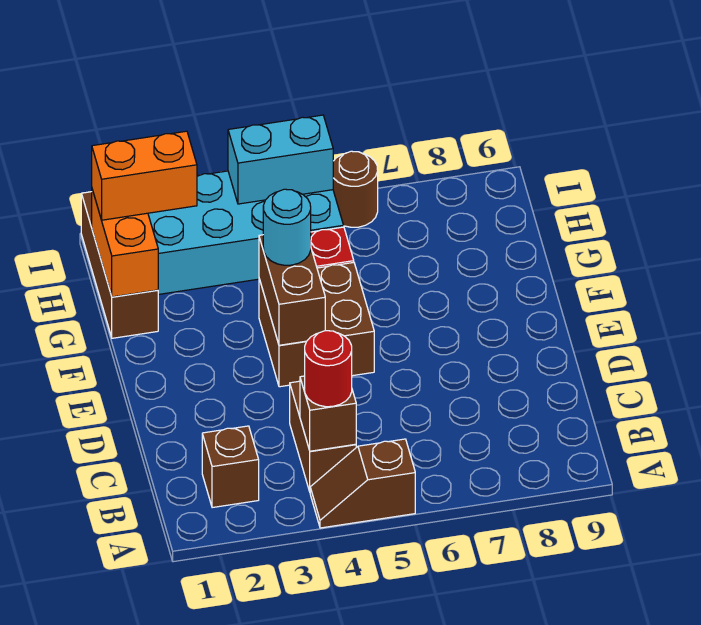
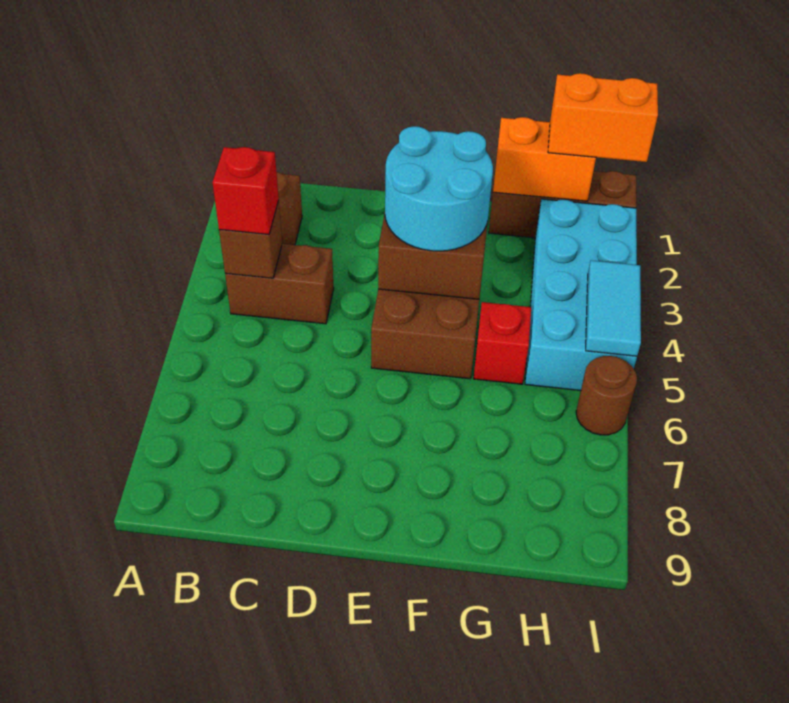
brown 1x2 slope [310,439,415,528] -> none
red 1x1 round brick [305,331,352,407] -> red 1x1 brick [212,147,279,235]
cyan 1x1 round brick [263,189,311,265] -> cyan 2x2 round brick [385,126,493,251]
orange 1x2 brick [92,131,197,220] -> orange 1x2 brick turned to [548,73,658,162]
cyan 1x2 brick [228,115,333,204] -> cyan 1x2 tile [586,260,641,356]

